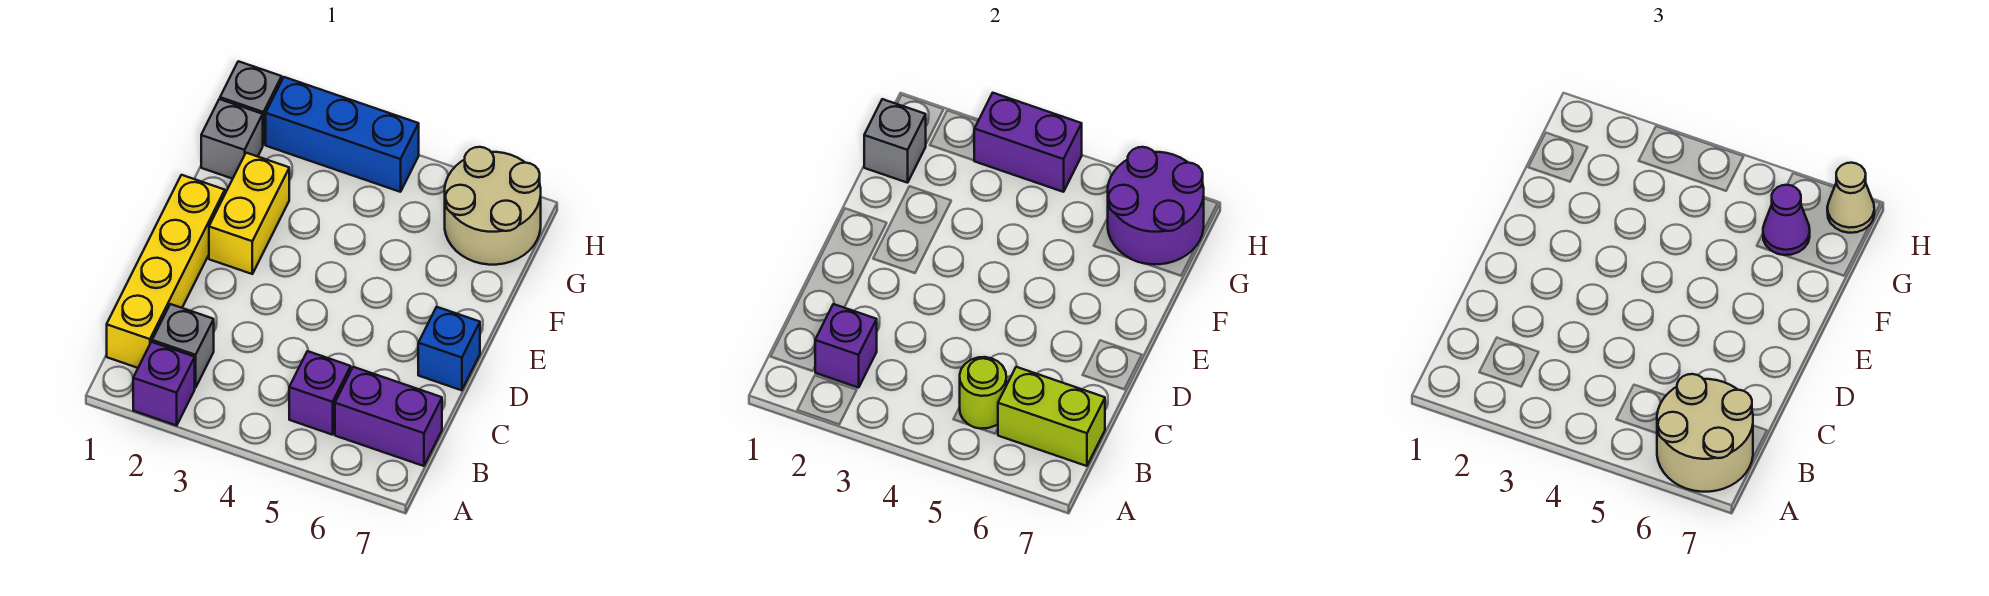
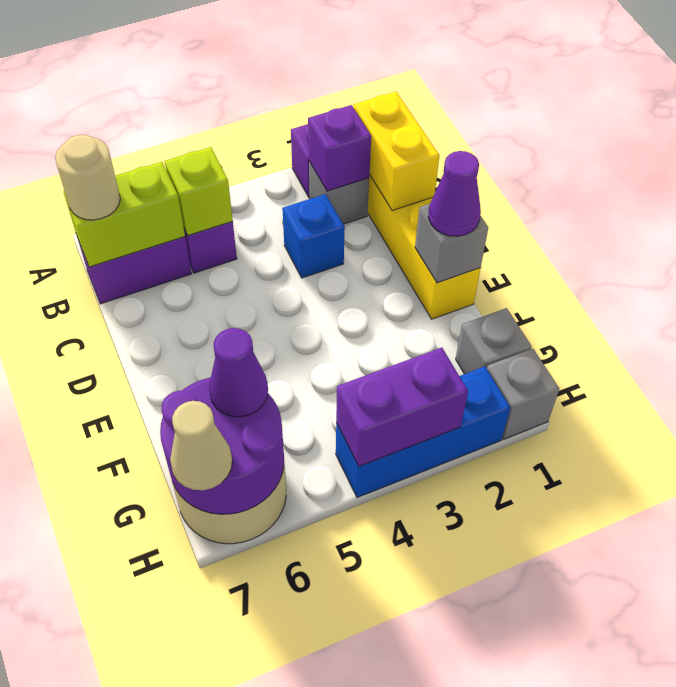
tan 2x2 round brick [1657,374,1753,492] -> tan 1x1 round brick [55,135,120,220]
lime 1x1 round brick [960,357,1006,429] -> lime 1x1 brick [165,147,233,236]
blue 1x1 brick [418,307,480,390] -> blue 1x1 brick moved to [282,194,345,278]
none -> purple 1x1 cone [428,151,481,236]
yellow 1x2 brick [209,153,289,274] -> yellow 1x2 brick moved to [354,92,440,211]
grey 1x1 brick [864,99,926,183] -> grey 1x1 brick moved to [415,204,488,283]

